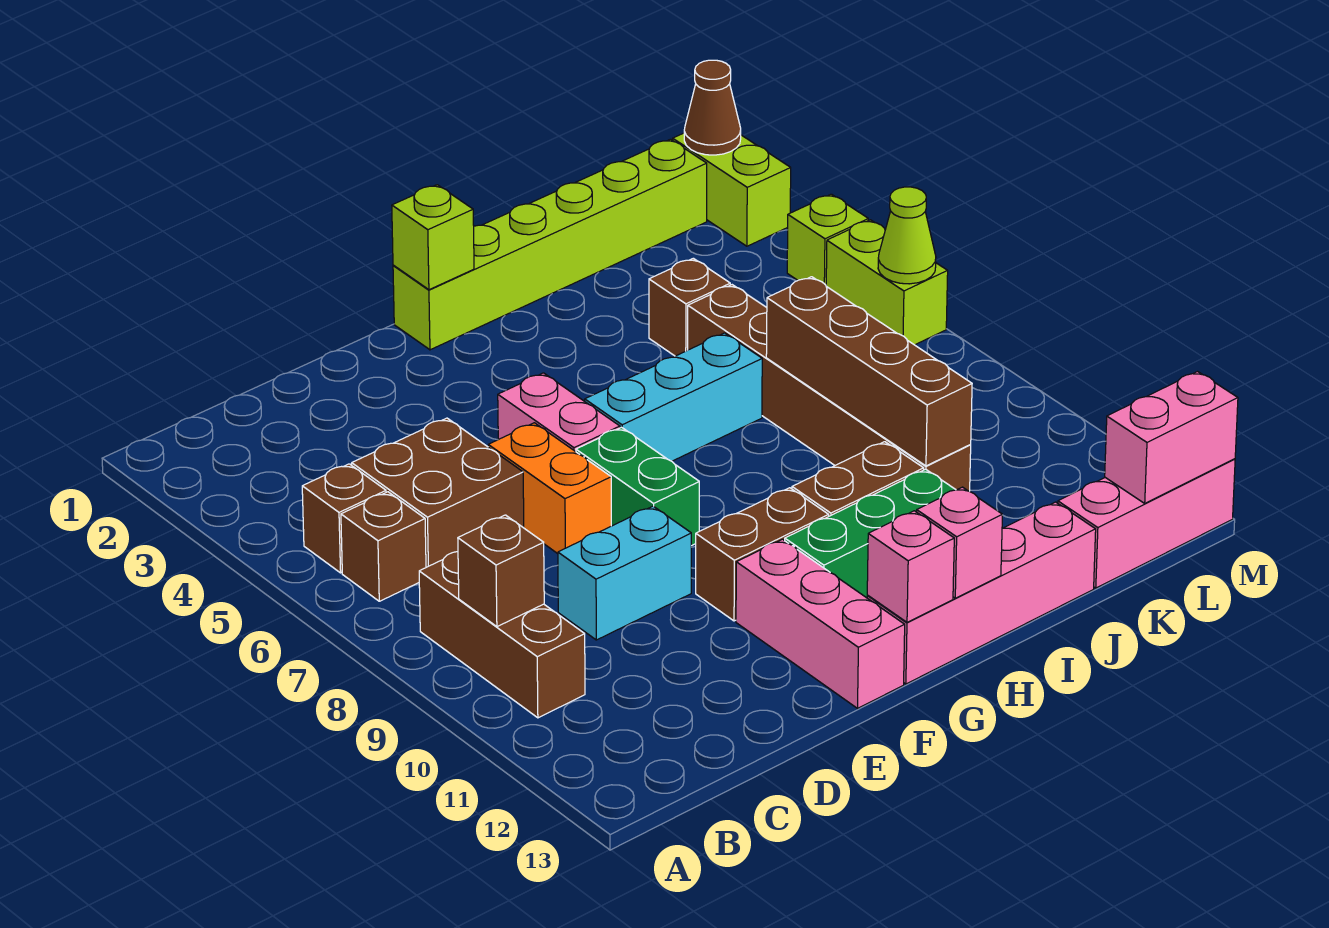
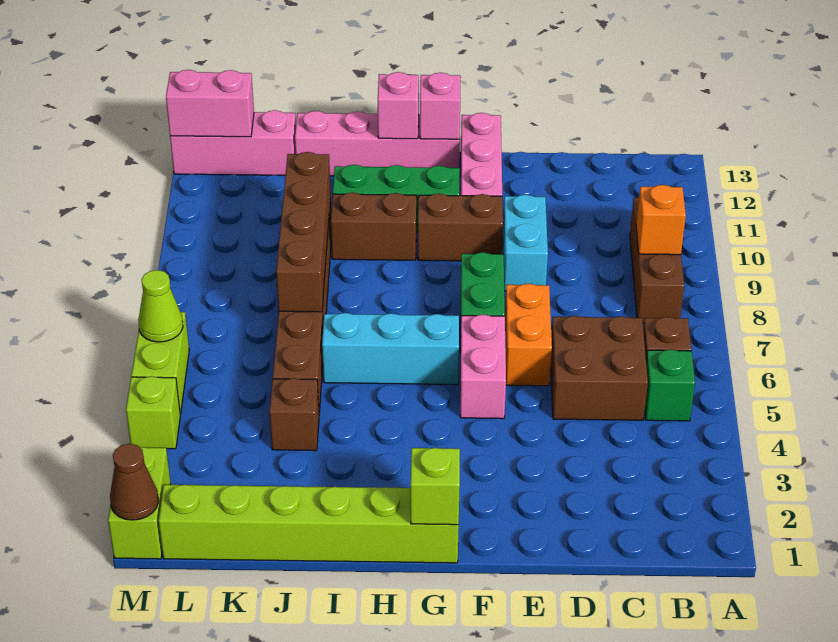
brown 1x1 brick [302,464,386,573] -> green 1x1 brick [645,350,695,421]
brown 1x1 brick [458,515,544,627] -> orange 1x1 brick [636,185,686,255]
cyan 1x2 brick [558,506,691,640] -> cyan 1x2 brick turned to [503,195,548,291]

